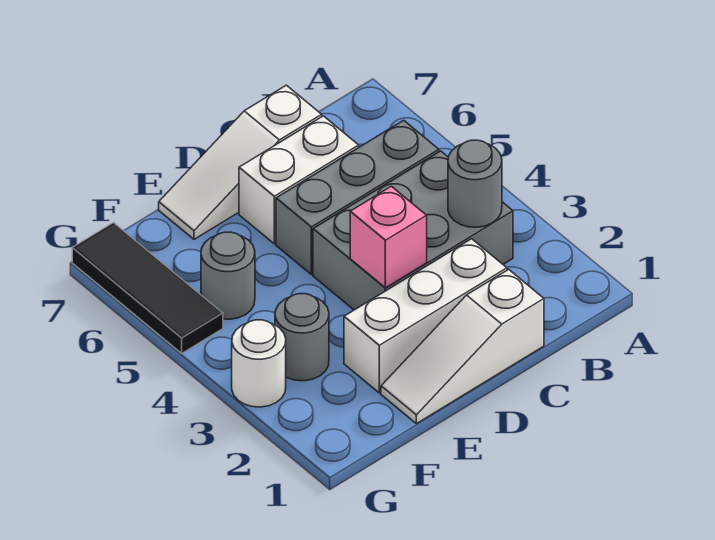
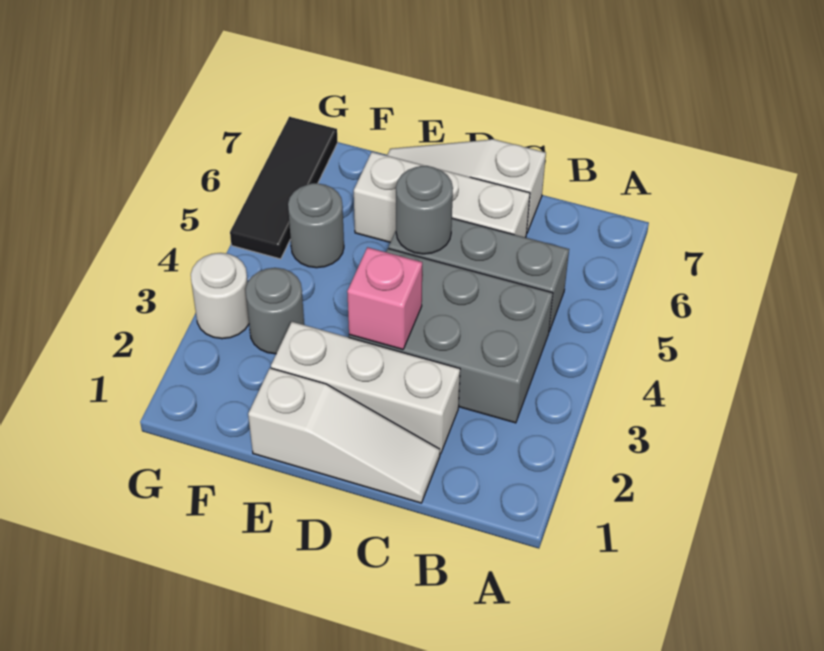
grey 1x1 round brick [448,140,502,227] -> grey 1x1 round brick moved to [396,166,453,254]
white 1x3 slope [381,269,544,424] -> white 1x3 slope turned to [248,368,440,503]
white 1x2 brick [239,116,359,244] -> white 1x3 brick [354,152,530,242]

